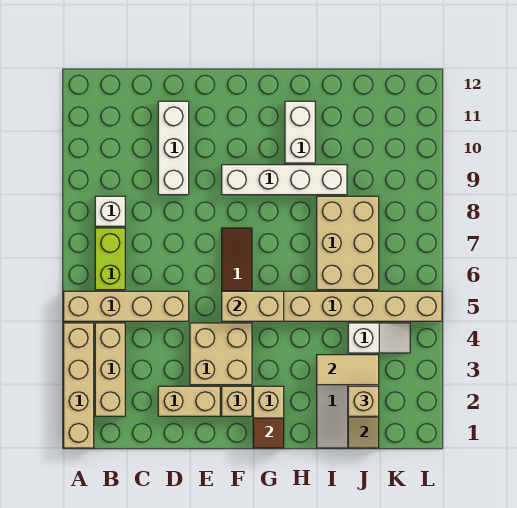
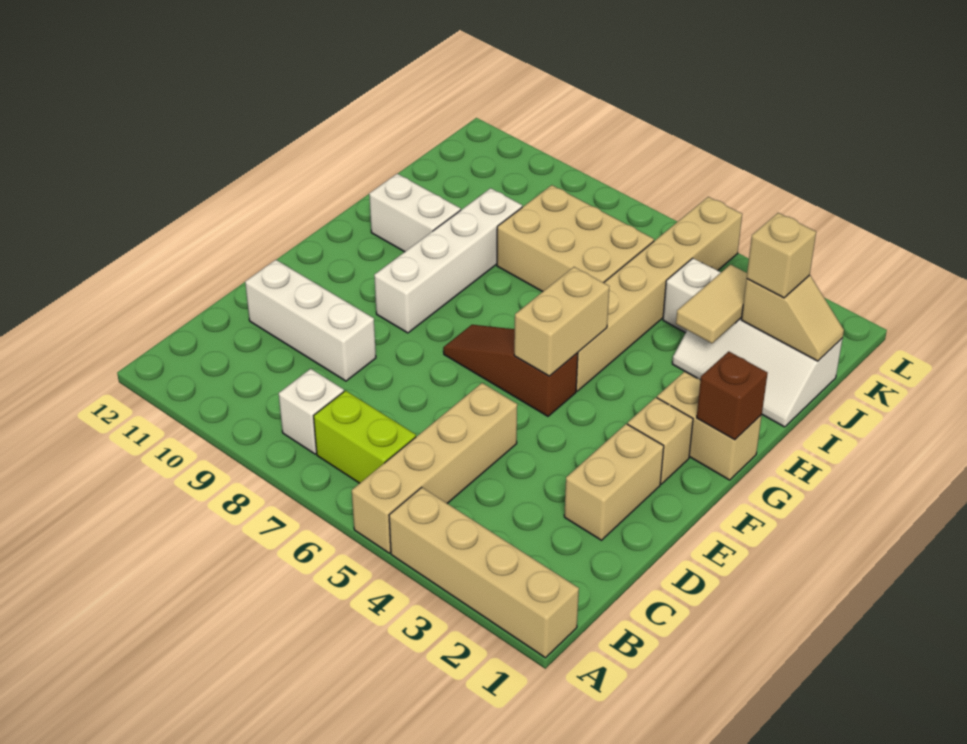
tan 1x3 brick [95,323,125,416] -> none
tan 2x2 brick [190,323,252,385] -> none
brown 1x1 tile [253,418,284,448] -> brown 1x1 brick [697,351,768,440]

